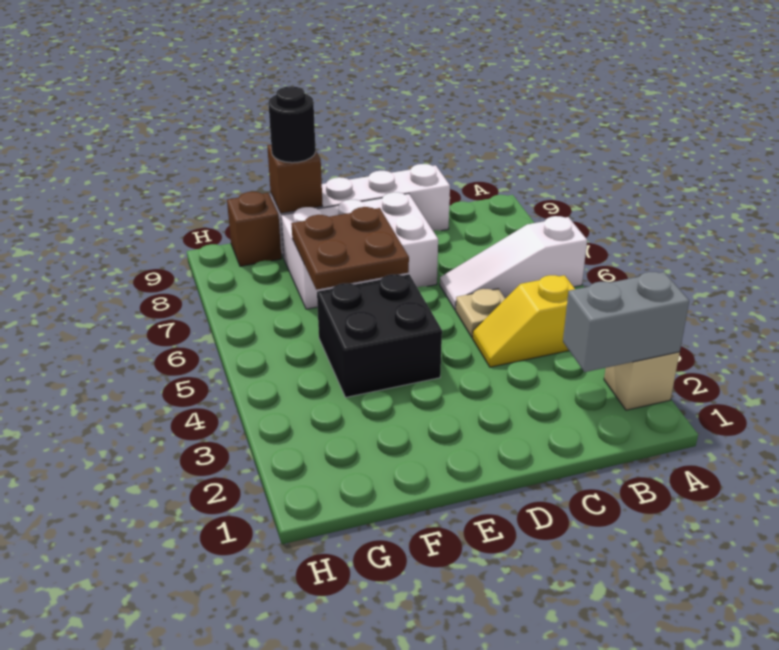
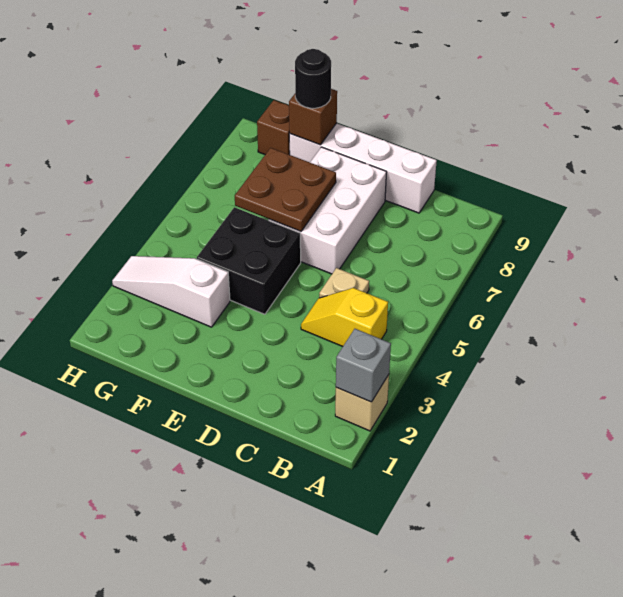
grey 1x2 brick [563,272,689,372] -> grey 1x1 brick [336,329,391,402]
white 1x3 slope [440,216,587,310] -> white 1x3 slope moved to [112,256,230,327]
white 2x3 brick [281,192,438,309] -> white 2x3 brick turned to [269,147,387,274]

